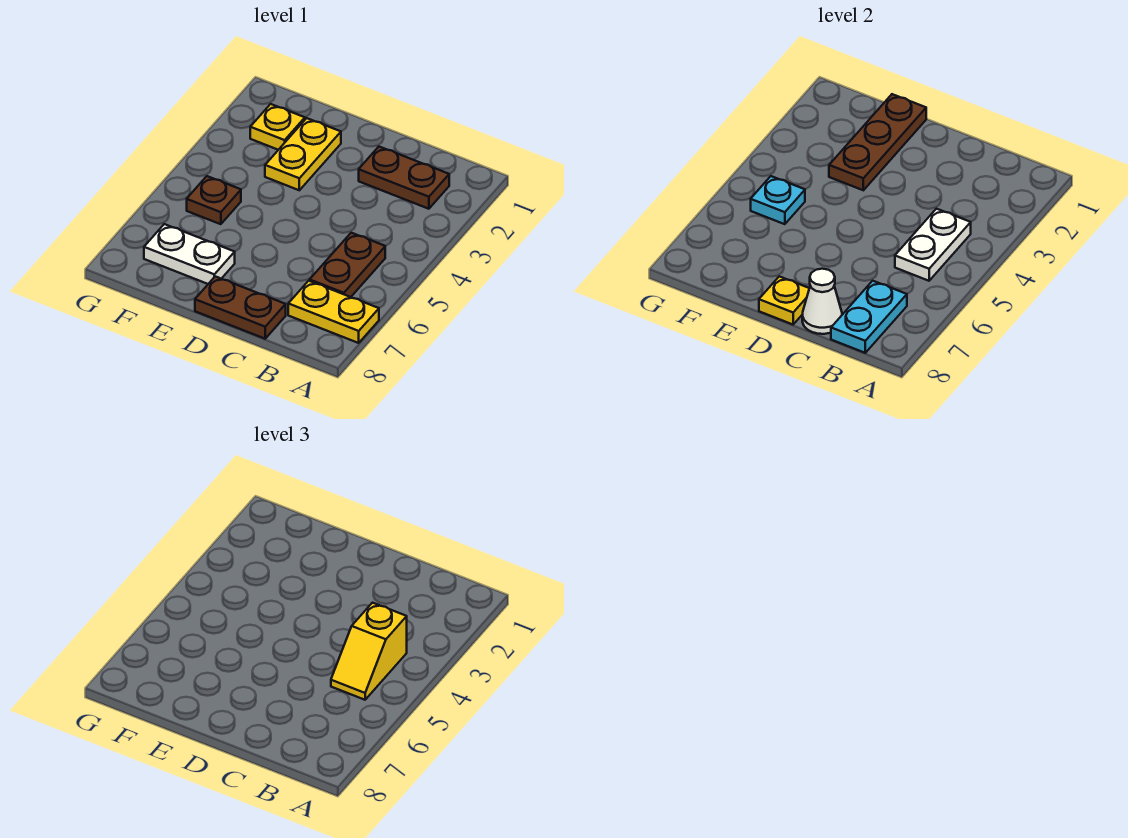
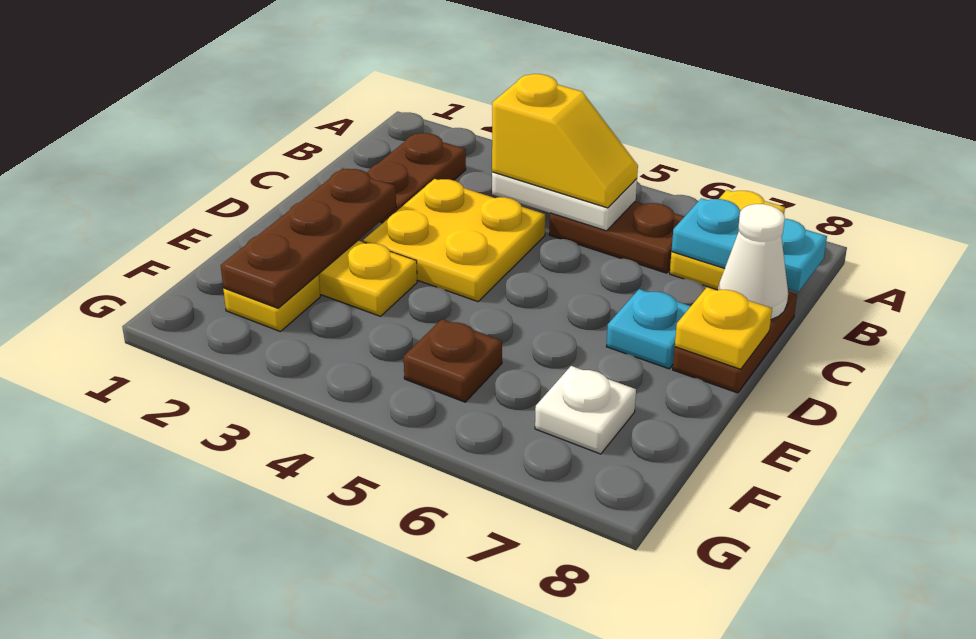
none -> yellow 2x2 plate [363,179,545,302]
brown 1x3 plate [829,94,926,190] -> brown 1x3 plate turned to [221,169,396,308]
white 1x2 plate [144,224,235,284] -> white 1x1 plate [535,366,636,454]
cyan 1x1 plate [751,176,805,224] -> cyan 1x1 plate moved to [606,289,691,369]

